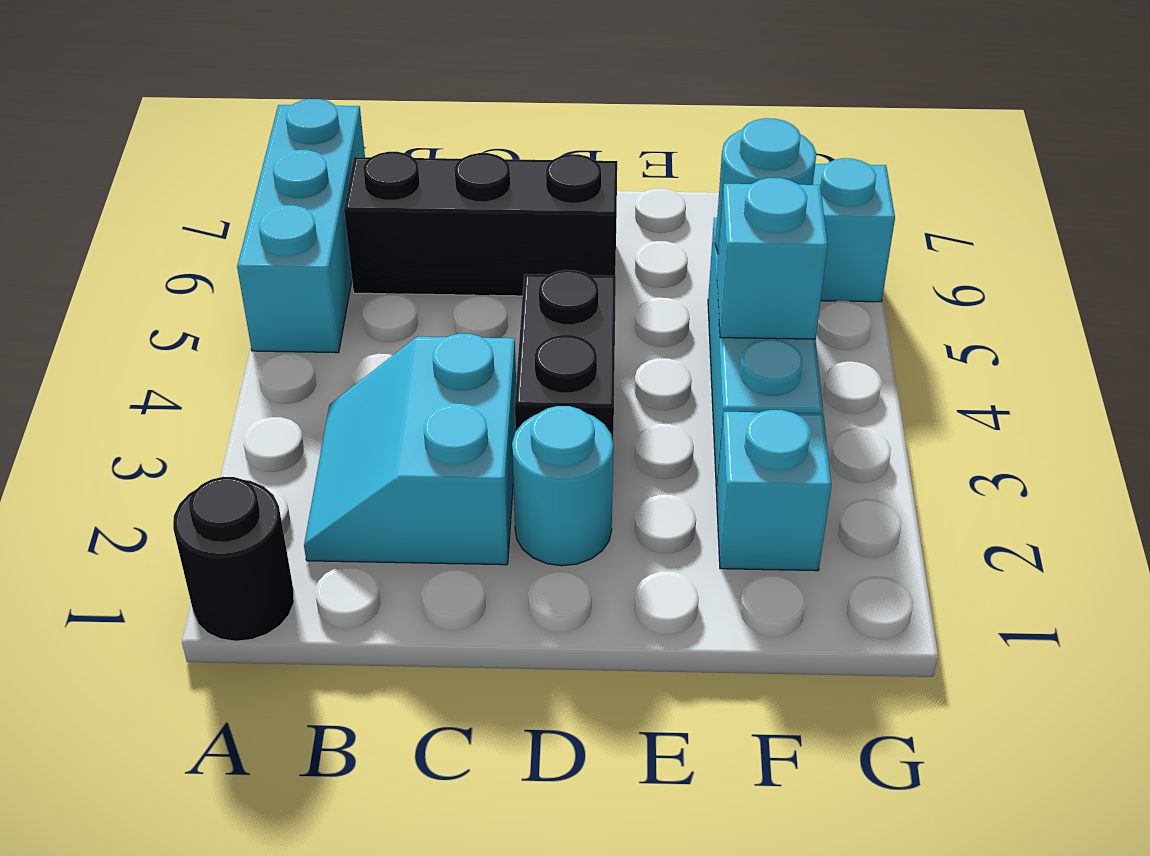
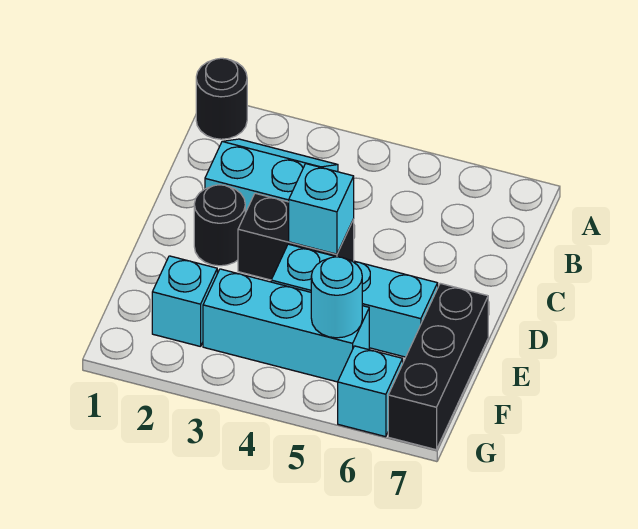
cyan 1x3 brick [237,99,365,353] -> cyan 1x3 brick moved to [271,244,438,357]
black 1x3 brick [344,152,617,296] -> black 1x3 brick moved to [388,283,488,450]
cyan 1x1 round brick [512,406,613,566] -> black 1x1 round brick [194,185,245,266]
cyan 1x1 brick [717,178,828,339] -> cyan 1x1 brick moved to [289,164,354,254]

